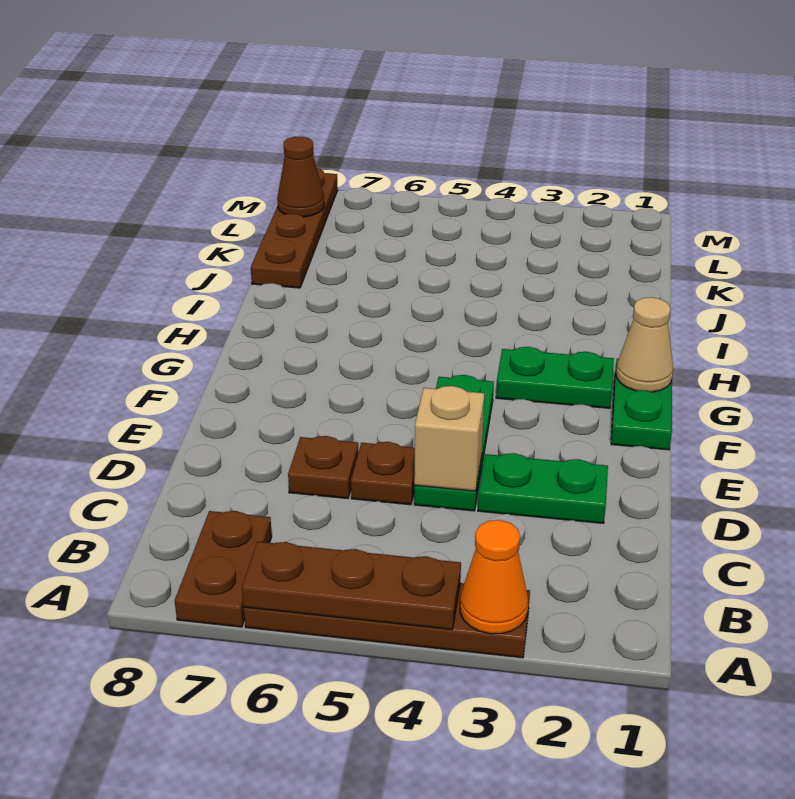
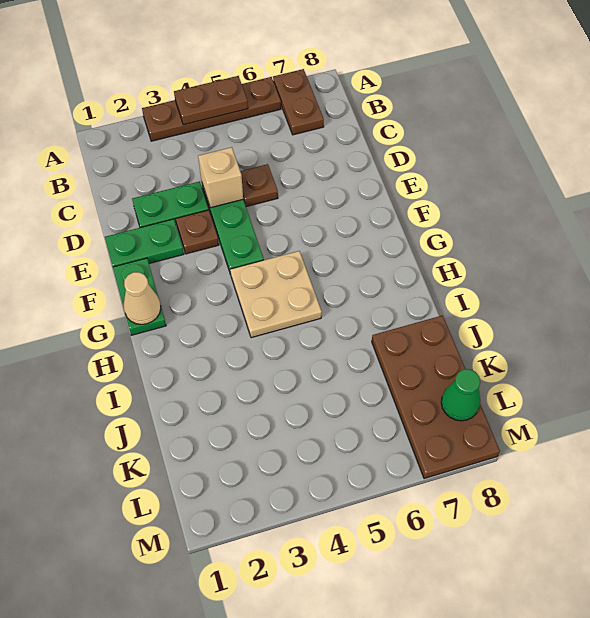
orange 1x1 cone [460,520,528,634] -> none
brown 1x3 plate [242,542,461,630] -> brown 1x2 plate [174,76,248,125]
brown 1x1 plate [288,436,358,499] -> brown 1x1 plate moved to [176,210,219,254]
green 1x2 plate [496,347,614,408] -> green 1x2 plate moved to [105,219,184,267]
none -> tan 2x2 plate [230,251,322,338]
brown 1x4 plate [251,168,338,288] -> brown 2x4 plate [372,315,500,479]
brown 1x1 cone [277,137,324,217] -> green 1x1 cone [441,369,480,421]

